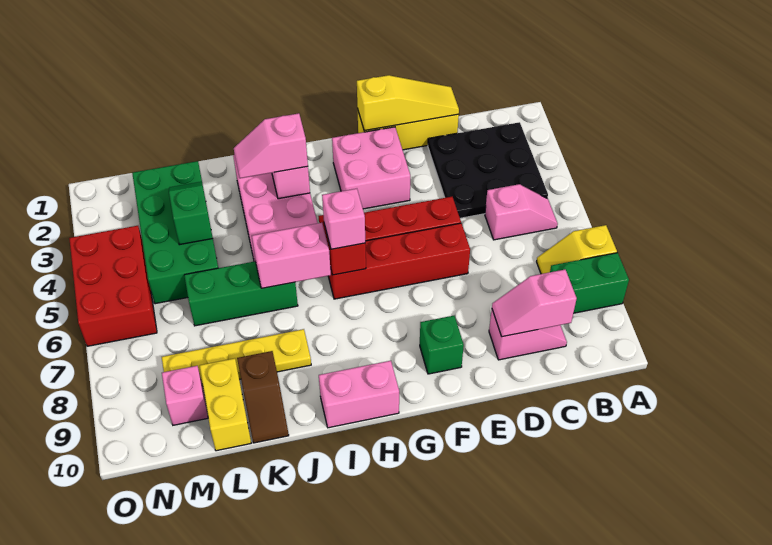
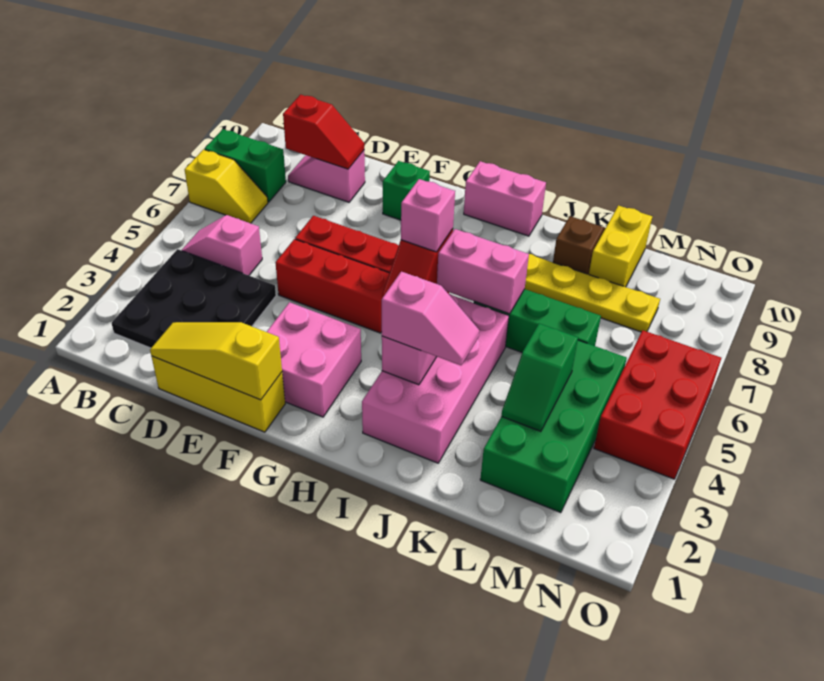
pink 1x2 slope [492,270,577,337] -> red 1x2 slope [283,95,364,169]
pink 1x1 brick [162,366,208,425] -> none

